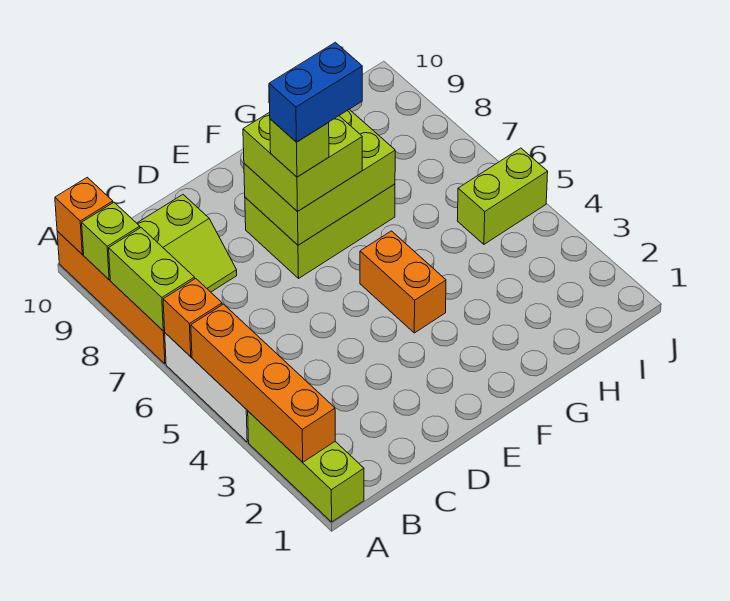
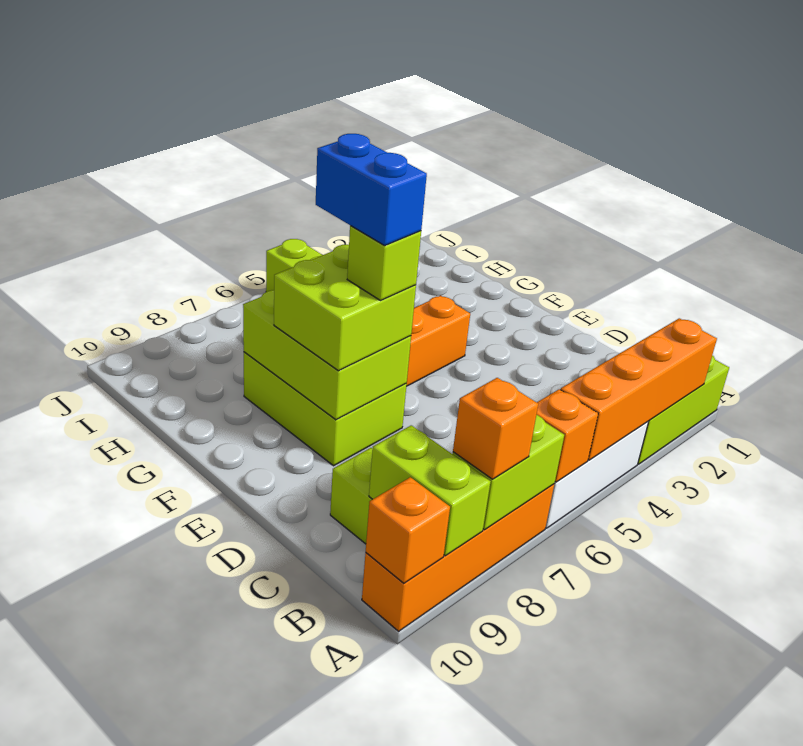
none -> orange 1x1 brick [453,378,538,479]
lime 1x1 brick [82,203,140,280] -> lime 1x2 brick [369,425,491,556]

